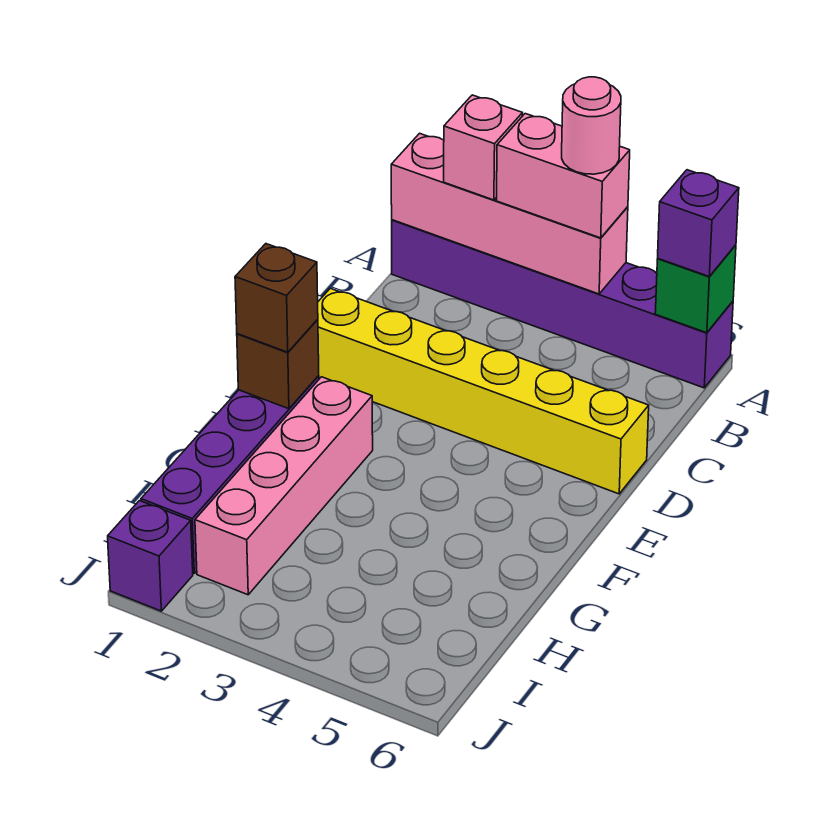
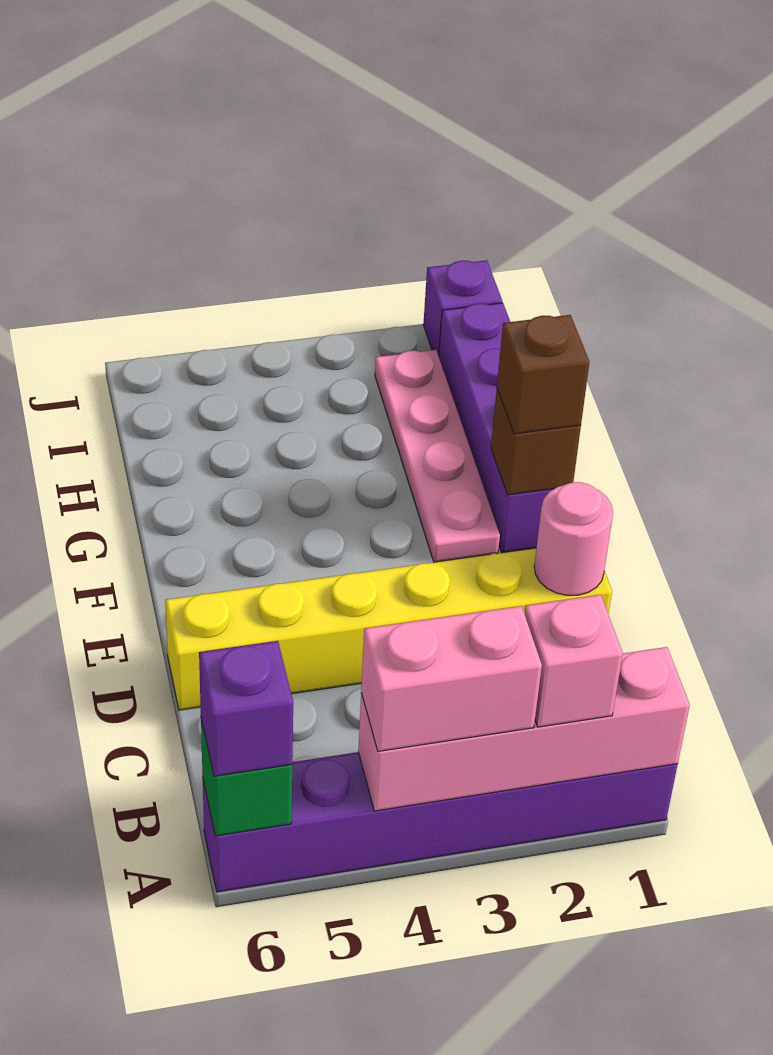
pink 1x1 round brick [562,77,621,174] -> pink 1x1 round brick moved to [534,482,613,595]
pink 1x4 brick [195,377,373,595] -> pink 1x4 plate [375,350,500,562]

